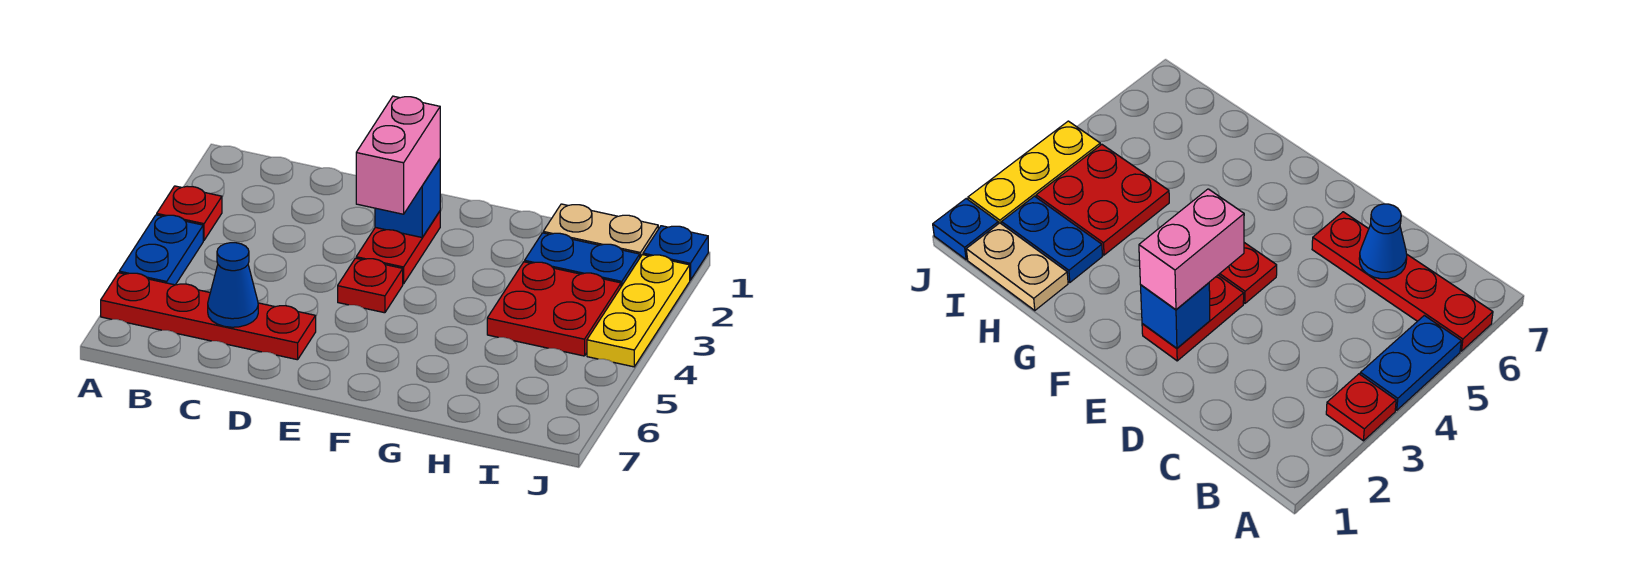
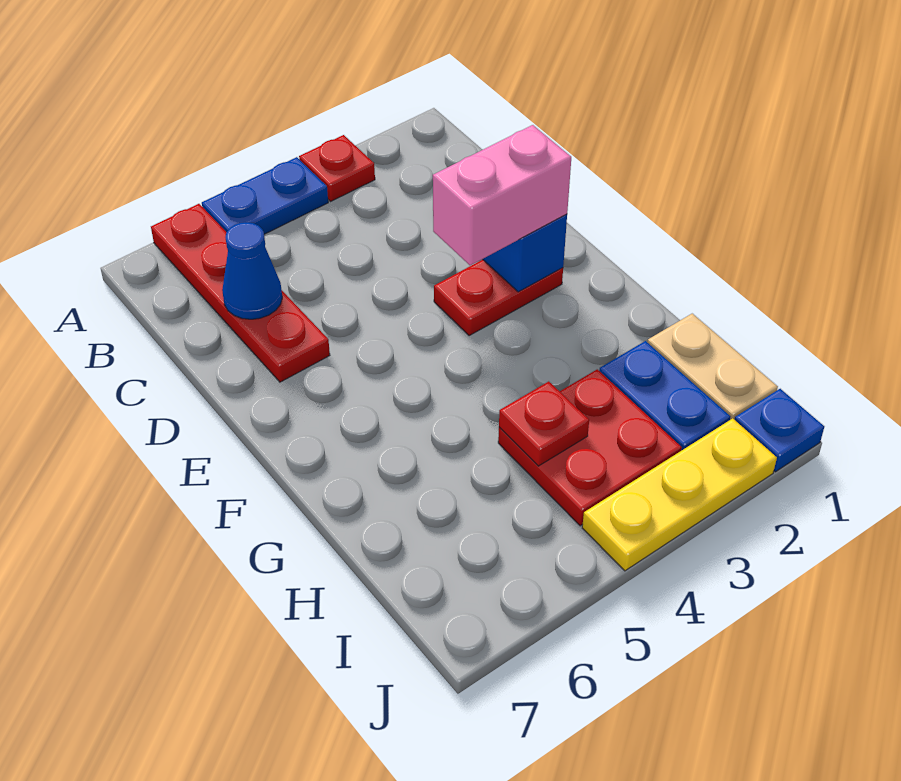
red 1x1 plate [338,258,403,313] -> red 1x1 plate moved to [499,381,589,466]

